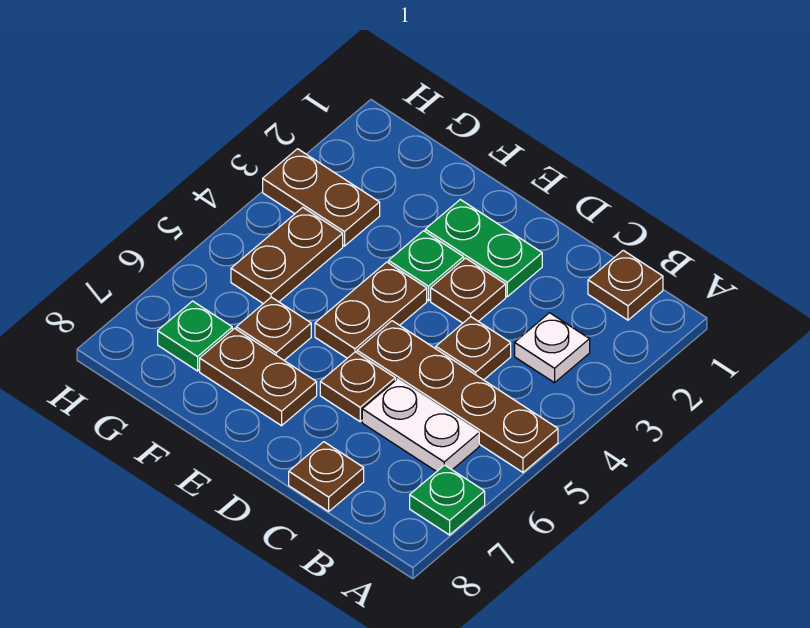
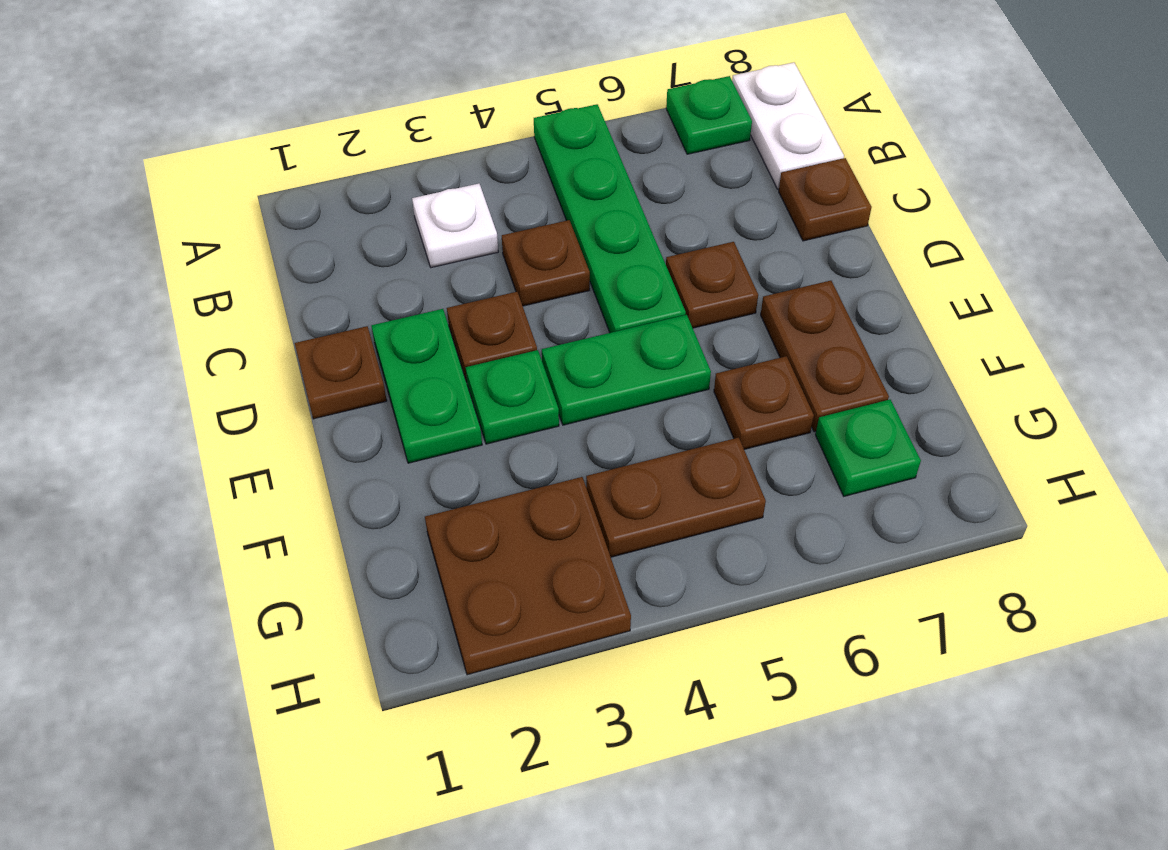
brown 1x4 plate [357,321,558,472] -> green 1x4 plate [534,104,686,333]
brown 1x1 plate [588,250,663,320] -> brown 1x1 plate moved to [295,326,387,419]
white 1x2 plate [362,379,479,472] -> white 1x2 plate moved to [732,62,844,189]
brown 1x2 plate [315,262,427,358] -> green 1x2 plate [542,315,711,425]
brown 1x2 plate [263,149,380,246] -> brown 2x2 plate [425,477,631,675]

